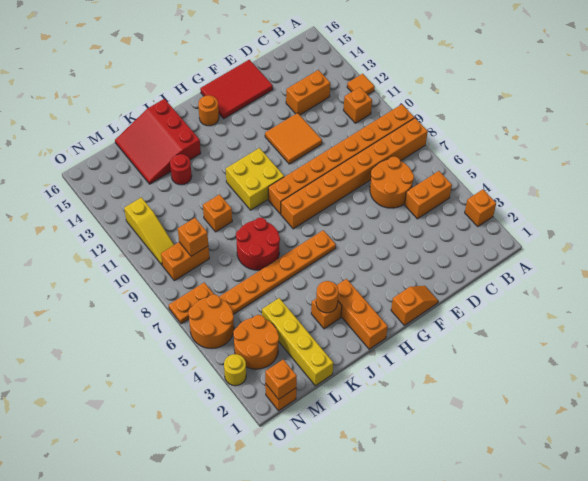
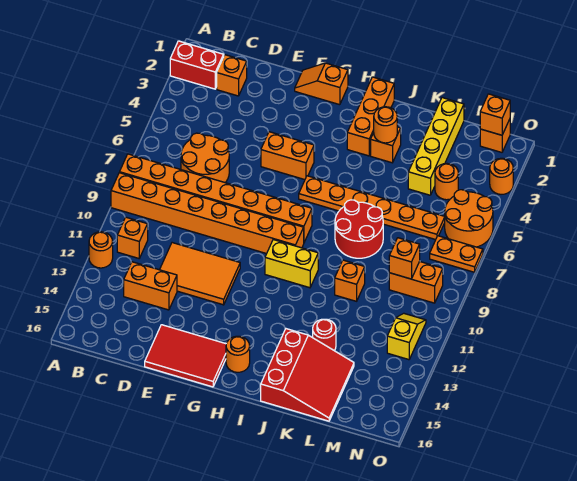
none -> red 1x2 brick [170,41,224,89]
orange 1x1 brick [465,190,496,227] -> orange 1x1 brick moved to [217,55,247,96]
orange 1x1 tile [347,74,375,95] -> orange 1x1 round brick [89,232,113,268]
orange 1x2 brick [405,171,452,219] -> orange 1x2 brick moved to [261,132,314,180]
orange 2x2 tile [265,113,322,164] -> orange 2x3 tile [160,243,240,305]
yellow 2x2 brick [226,148,284,210] -> yellow 1x2 brick [265,240,318,288]
orange 2x2 round brick [233,315,279,369] -> orange 1x1 round brick [435,164,458,200]
yellow 1x3 slope [124,197,174,265] -> yellow 1x2 slope [387,313,426,360]
yellow 1x1 round brick [224,354,246,386] -> orange 1x1 round brick [490,158,513,194]

